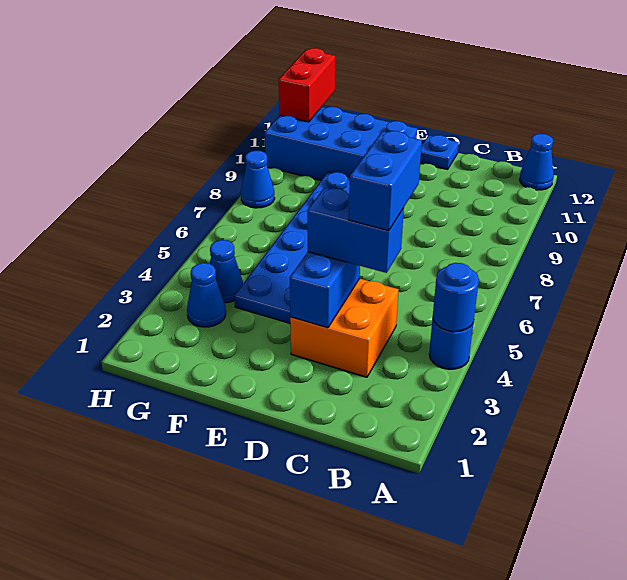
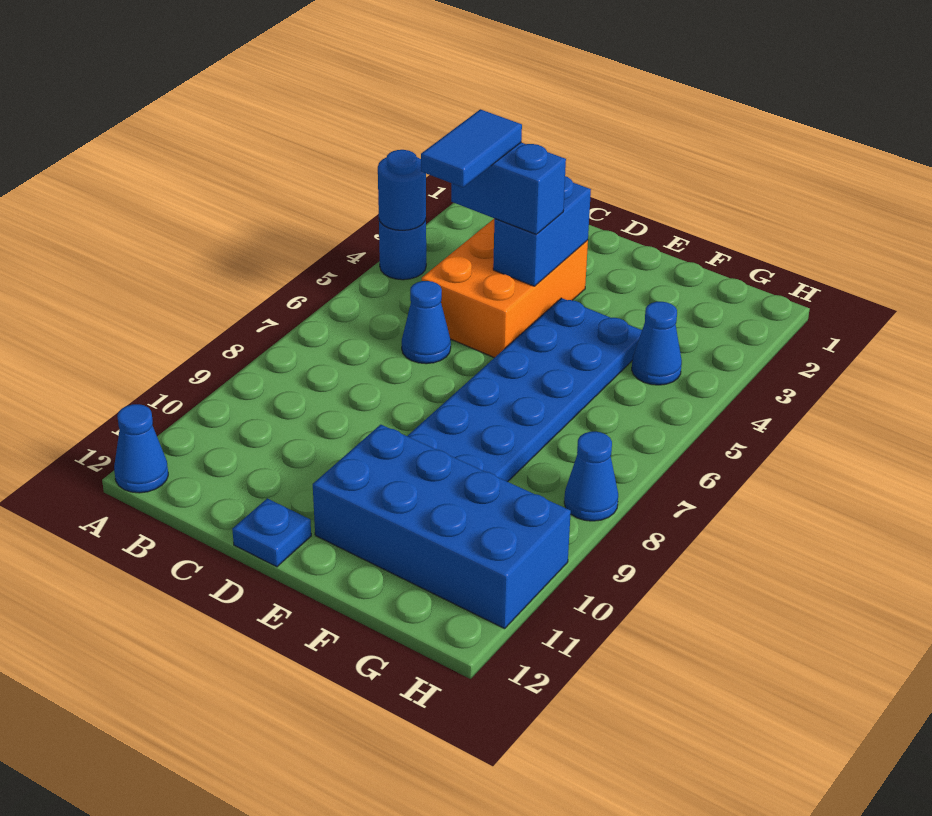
orange 2x2 brick [290,279,398,377] -> orange 2x3 brick [422,219,588,358]
blue 1x2 brick [349,131,422,230] -> blue 1x2 tile [421,109,522,187]
blue 1x1 cone [187,263,226,327] -> blue 1x1 cone moved to [402,281,451,364]
red 1x2 brick [279,48,335,122] -> none

